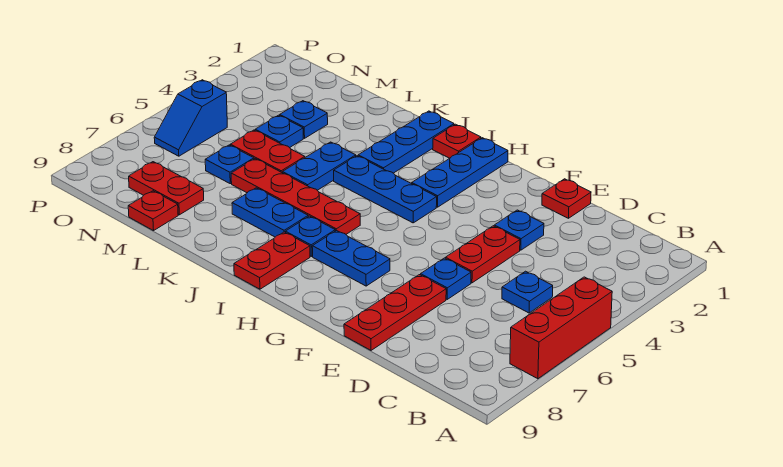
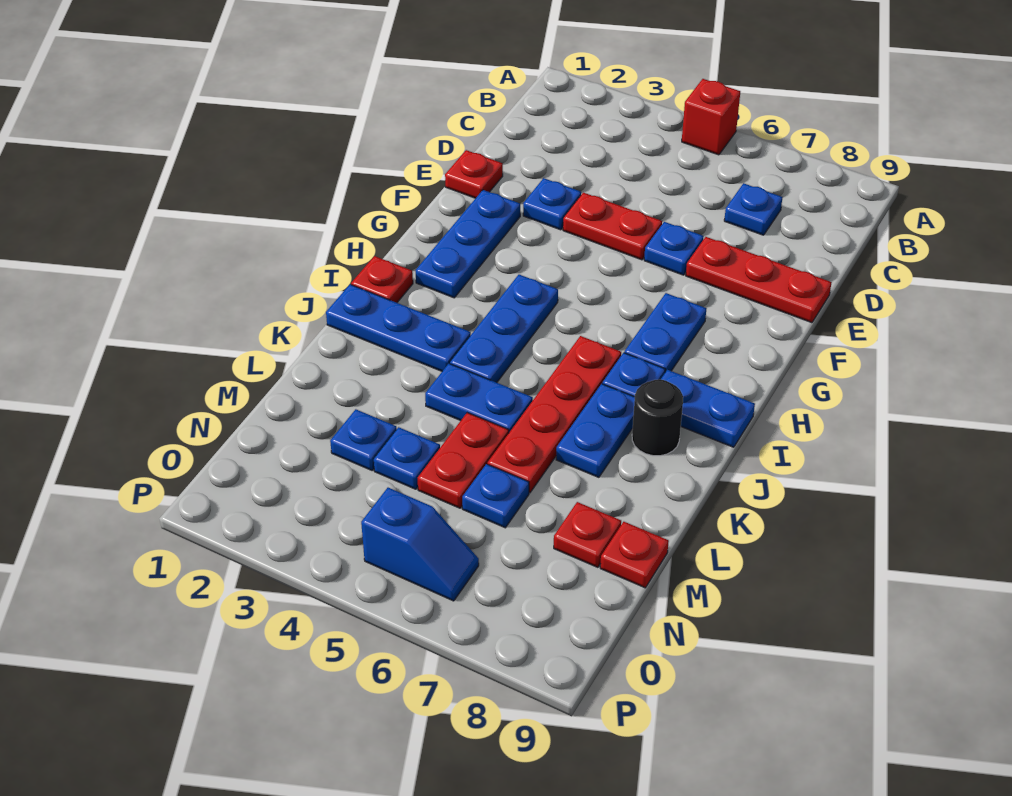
red 1x3 brick [510,277,612,379] -> red 1x1 brick [682,79,740,155]
blue 1x1 plate [502,271,553,313] -> blue 1x1 plate moved to [724,183,783,235]
blue 1x3 plate [412,138,508,207] -> blue 1x3 plate turned to [415,190,520,298]
red 1x2 plate [234,232,310,289] -> blue 1x2 plate [661,370,755,447]
none -> black 1x1 round brick [632,379,683,456]
red 1x2 plate [129,162,204,215] -> red 1x1 plate [554,502,621,567]

